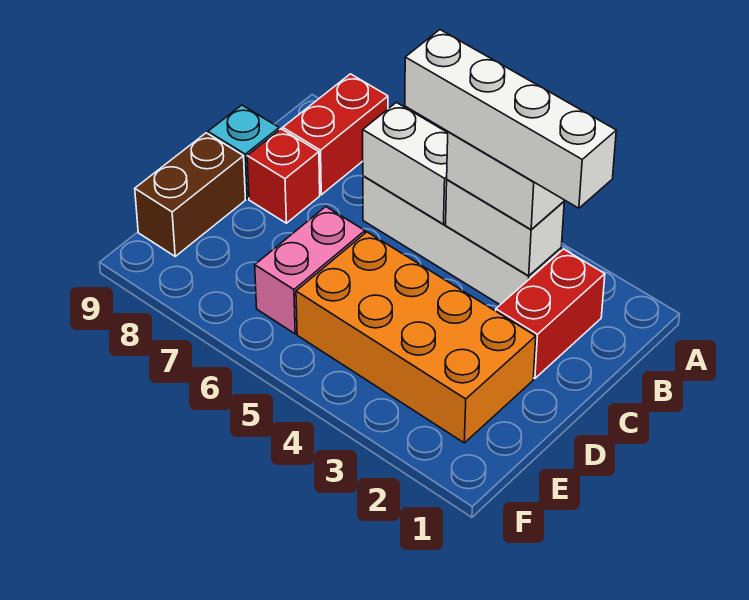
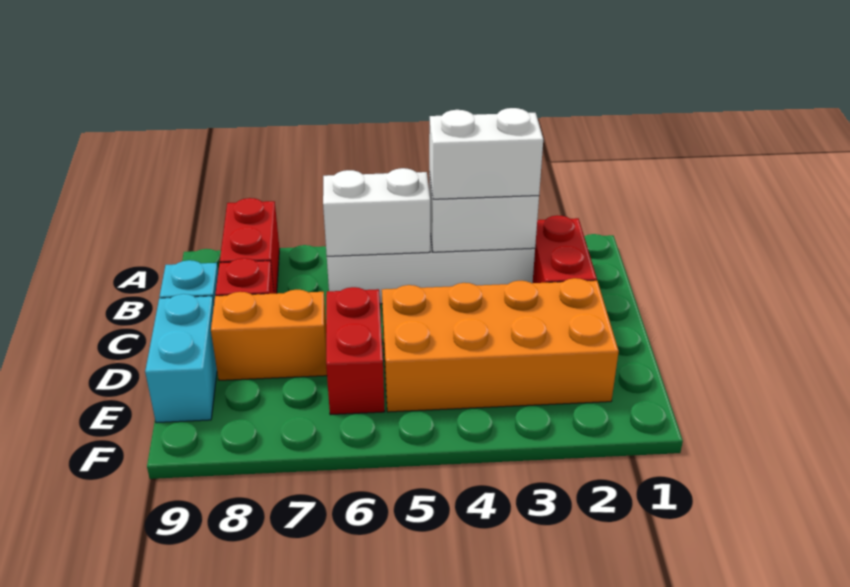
white 1x4 brick [405,30,616,208] -> none
pink 1x2 brick [255,207,365,334] -> red 1x2 brick [326,287,385,415]
none -> orange 1x2 brick [211,290,327,380]
brown 1x2 brick [135,133,245,256] -> cyan 1x2 brick [145,294,217,423]

